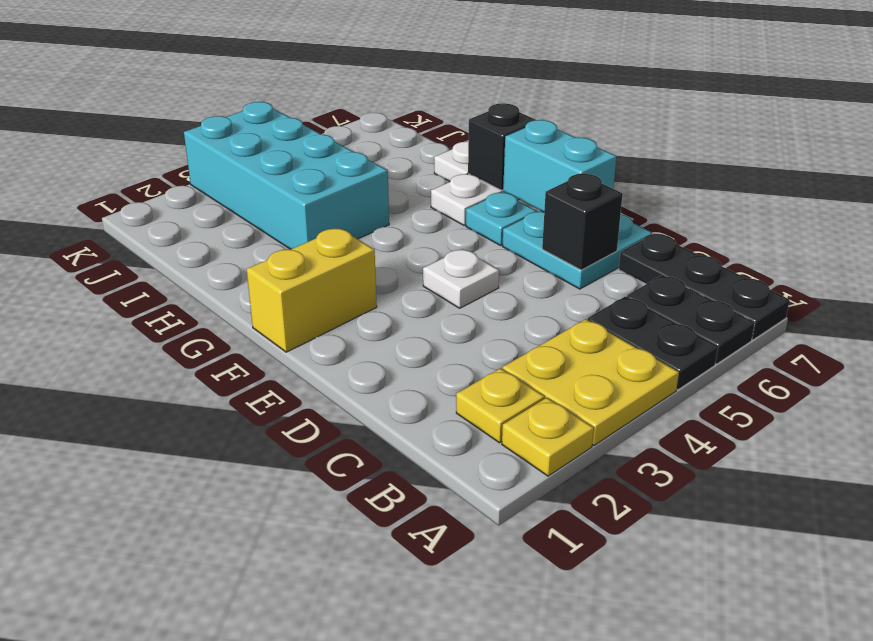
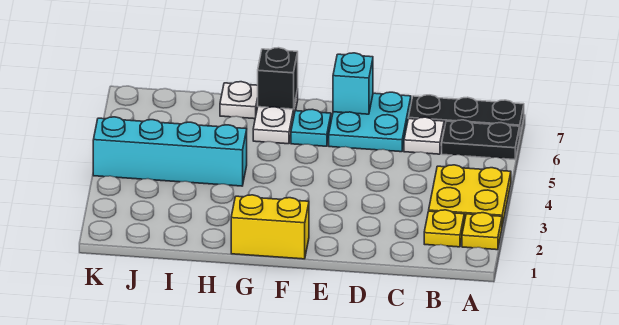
black 1x2 plate [588,297,718,390] -> none
black 1x1 brick [542,174,623,270] -> none
white 1x1 plate [423,249,499,308] -> white 1x1 plate moved to [404,117,444,154]
cyan 1x2 brick [503,120,617,212] -> cyan 1x1 brick [333,53,373,114]
yellow 1x2 brick [247,228,377,352] -> yellow 1x2 brick turned to [231,195,309,259]
cyan 2x4 brick [184,102,389,249] -> cyan 1x4 brick [93,117,247,186]

